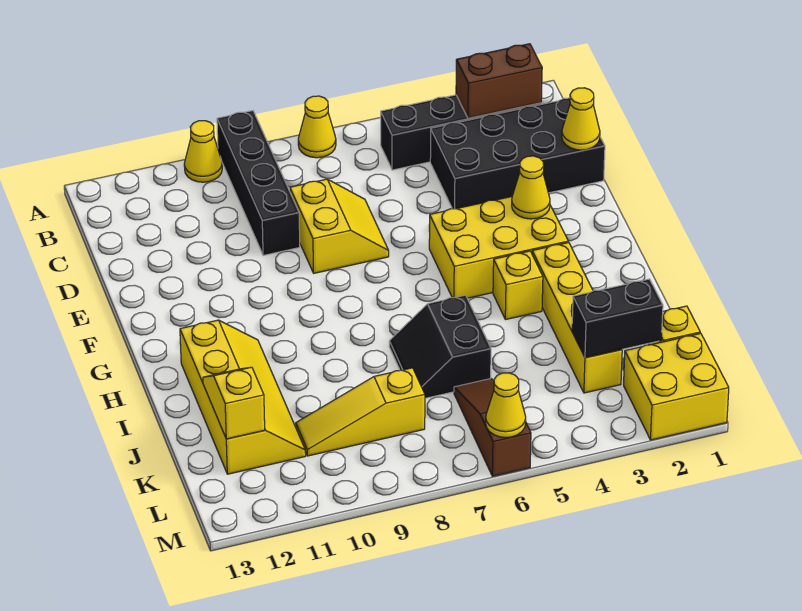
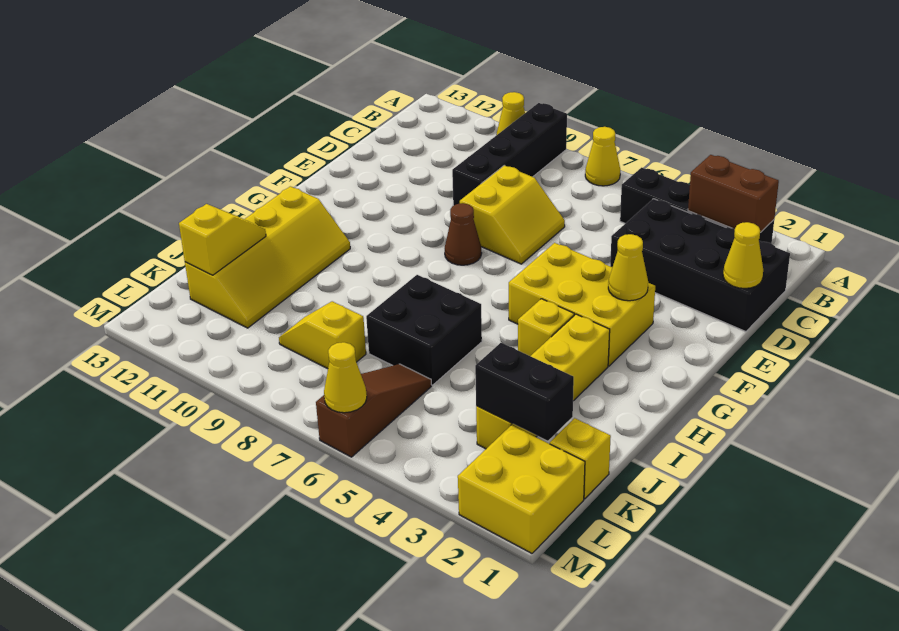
none -> brown 1x1 cone [445,203,482,265]
black 2x2 slope [389,295,491,398] -> black 2x2 brick [366,275,482,385]
yellow 1x3 slope [296,368,425,456] -> yellow 1x2 slope [279,301,366,369]

